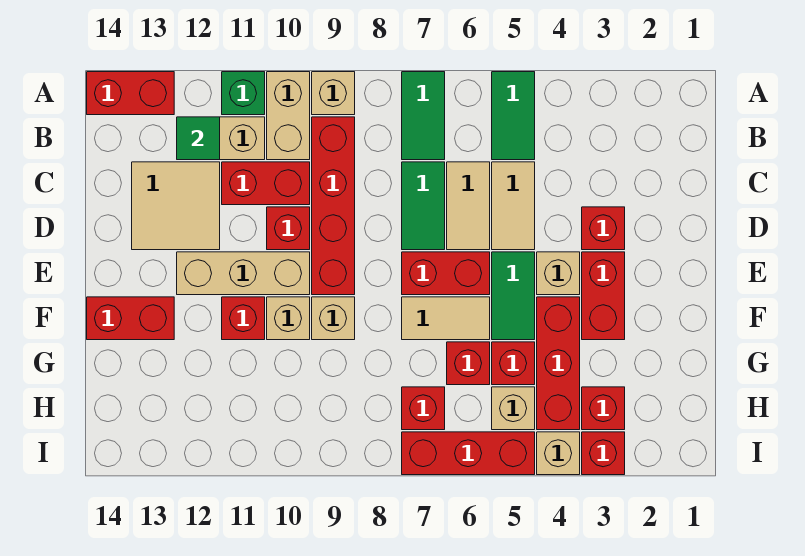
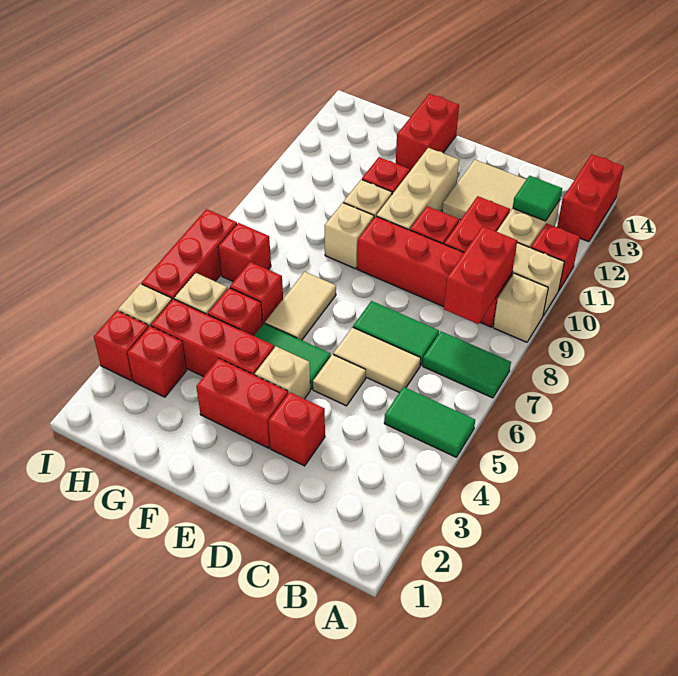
green 1x1 brick [222,72,265,115] -> red 1x1 brick [531,223,580,290]
tan 1x2 tile [492,162,535,250] -> tan 1x1 tile [313,354,366,406]
red 1x2 brick [402,252,490,295] -> red 1x2 brick moved to [444,226,517,324]

